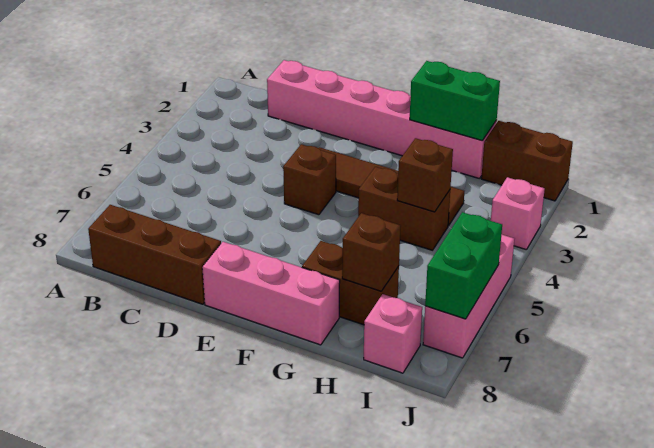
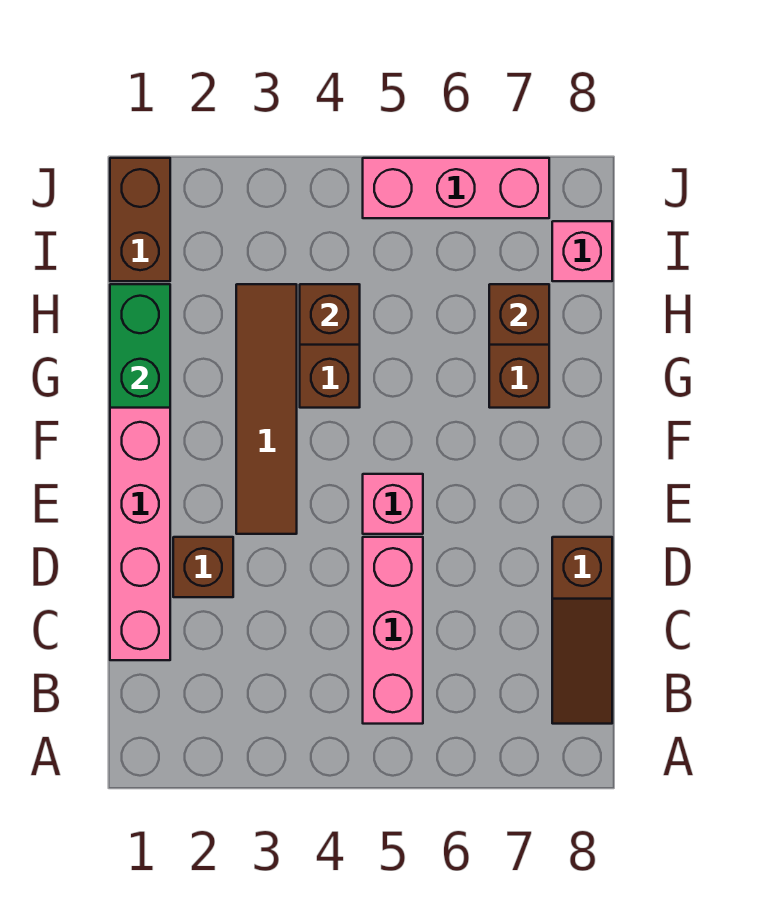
brown 1x3 brick [88,205,221,304] -> brown 1x3 slope [552,537,612,724]
brown 1x1 brick [283,144,336,215] -> brown 1x1 brick moved to [173,537,233,597]
pink 1x3 brick [202,242,340,345] -> pink 1x3 brick moved to [363,537,423,724]
pink 1x1 brick [491,177,545,250] -> pink 1x1 brick moved to [363,474,423,534]
green 1x2 brick [425,212,502,319] -> none

